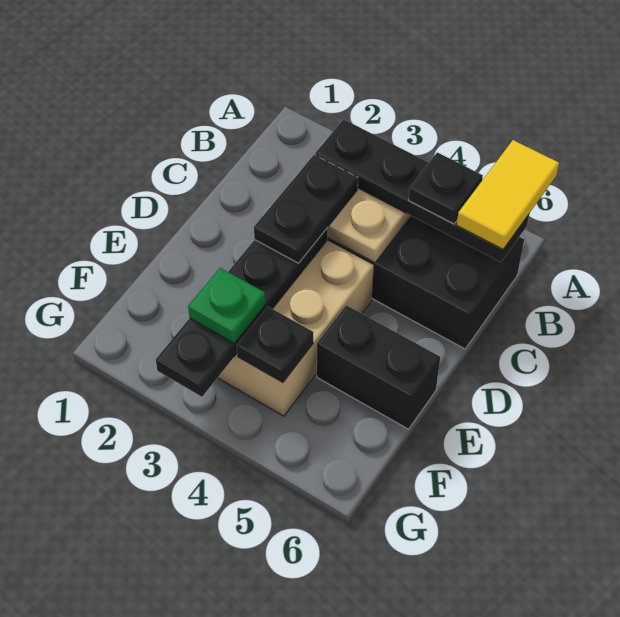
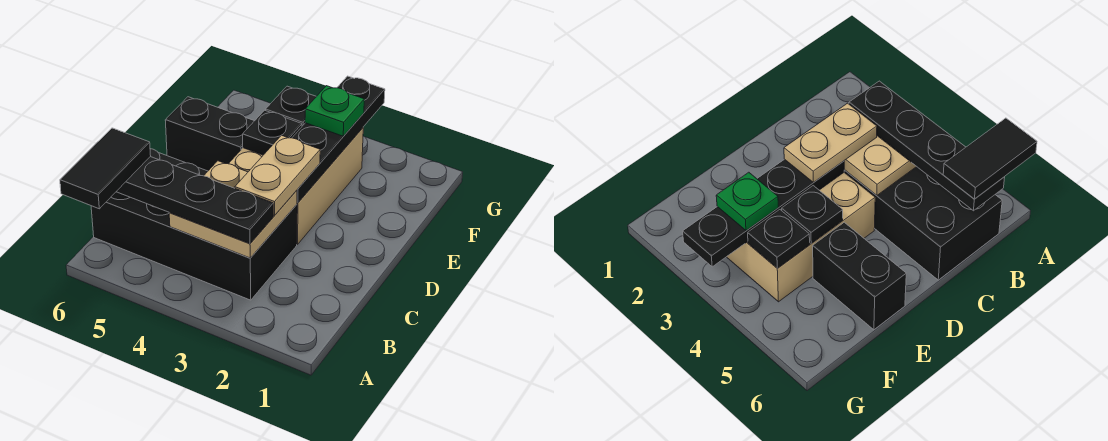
yellow 1x2 tile [457,140,559,249] -> black 1x2 tile [60,128,151,209]
black 1x1 plate [409,152,483,224] -> black 1x1 plate moved to [243,110,302,155]
black 1x2 plate [254,155,358,263] -> tan 1x2 plate [235,135,320,216]

